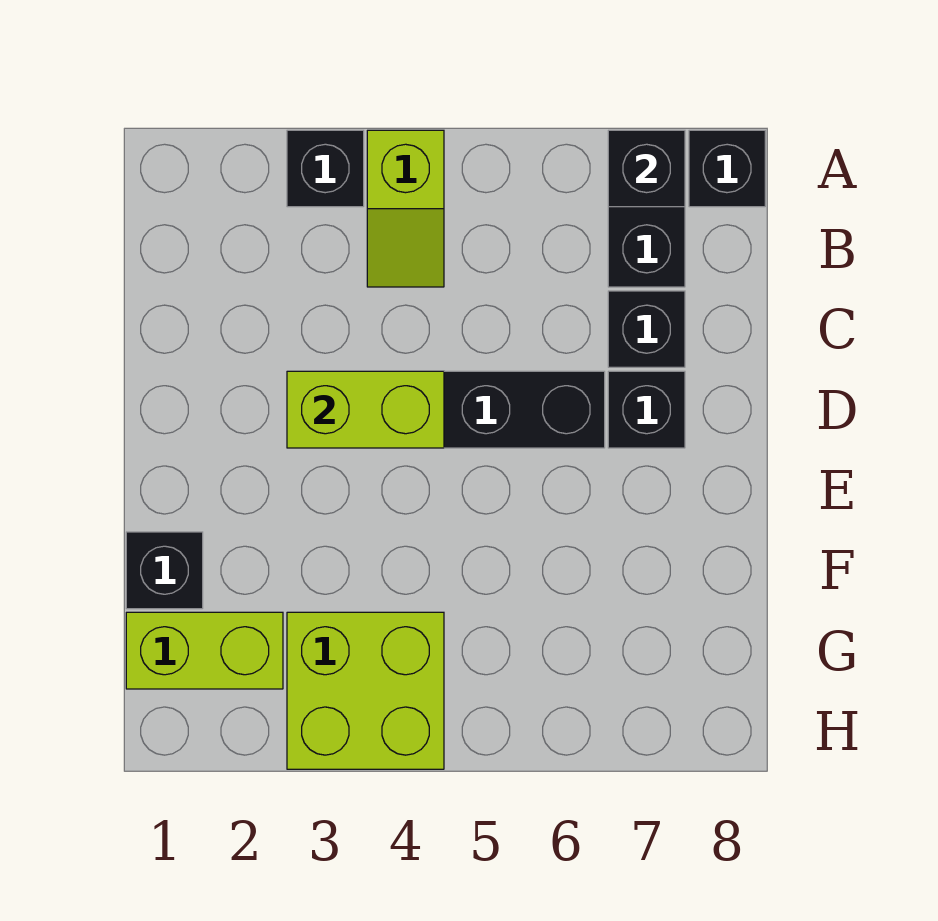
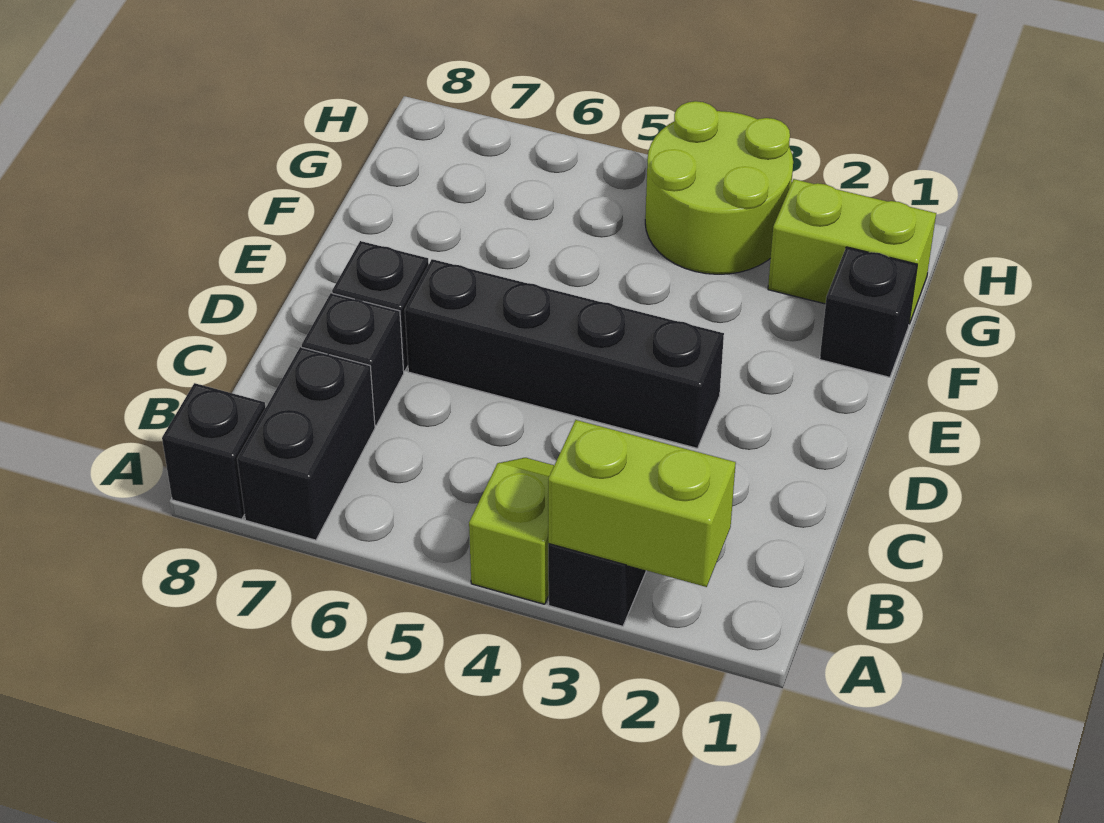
black 1x1 brick [608,130,685,207] -> none
lime 1x2 brick [287,371,444,448] -> lime 1x2 brick moved to [548,420,736,587]
lime 2x2 brick [287,612,444,769] -> lime 2x2 round brick [645,101,793,274]

